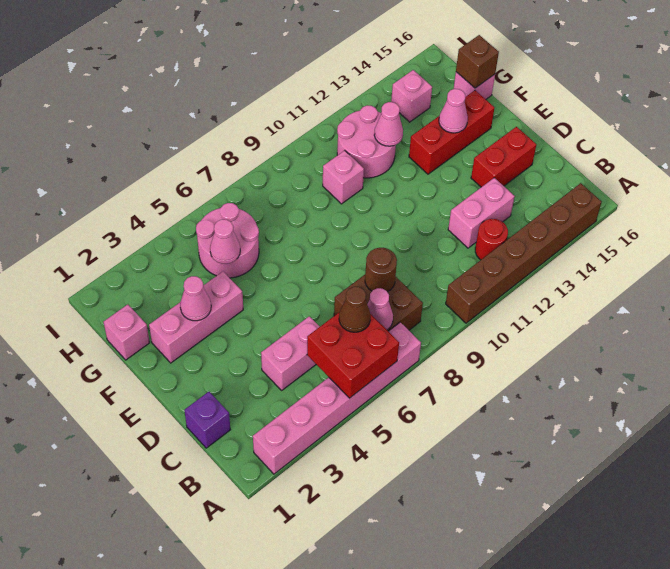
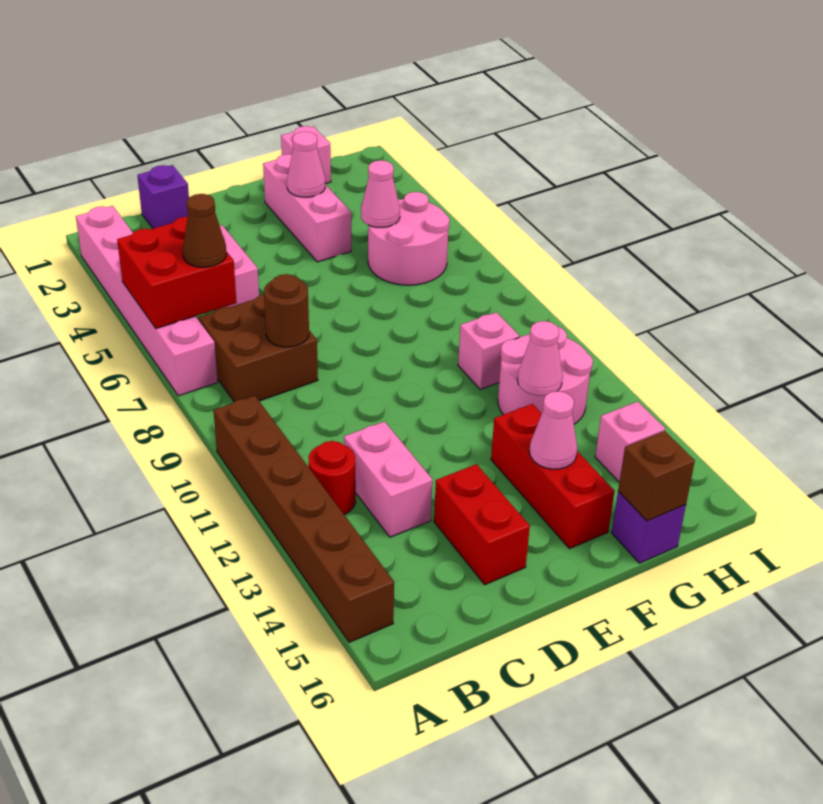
pink 1x1 cone [367,288,393,330] -> none
pink 1x1 brick [454,72,495,99] -> purple 1x1 brick [612,492,686,563]

